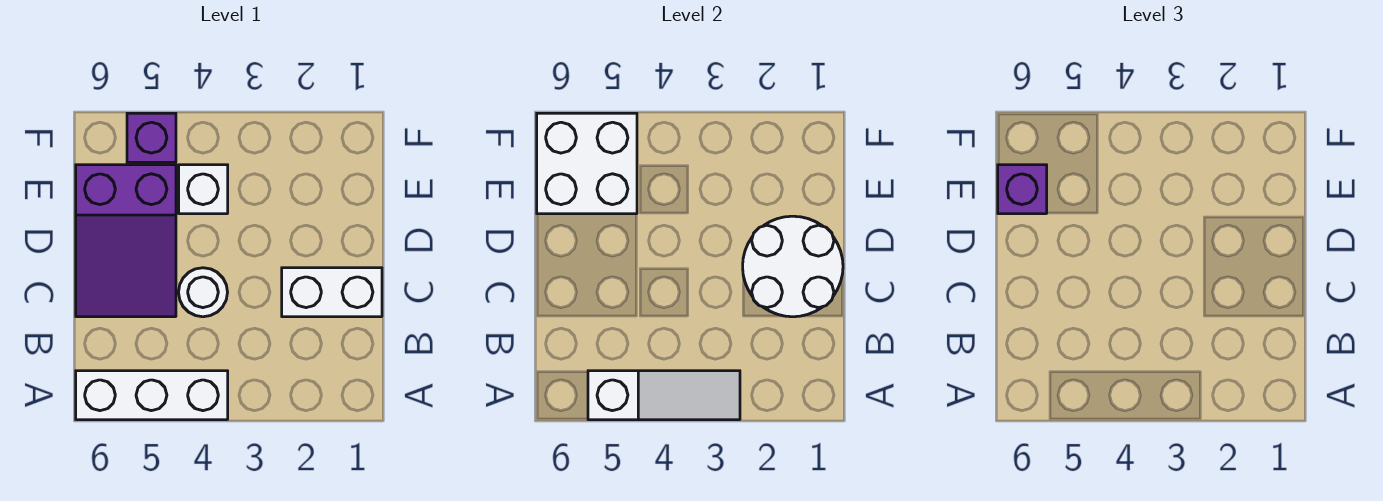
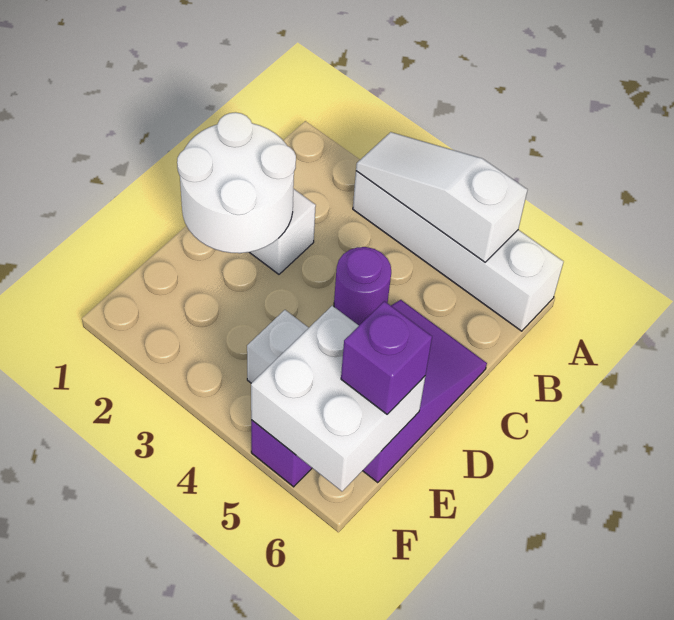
white 1x3 brick [76,371,228,420] -> white 1x4 brick [353,171,564,331]
white 1x1 round brick [179,268,228,317] -> purple 1x1 round brick [334,247,391,325]

